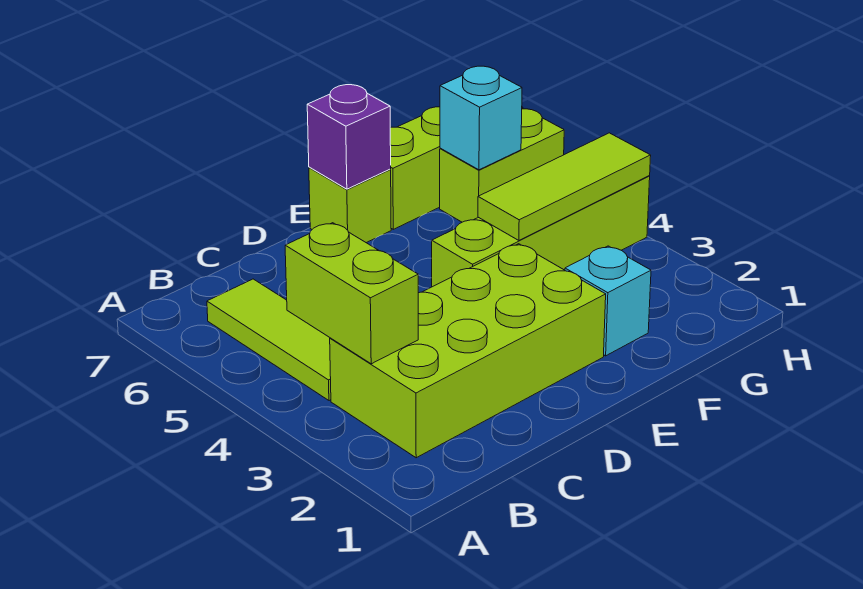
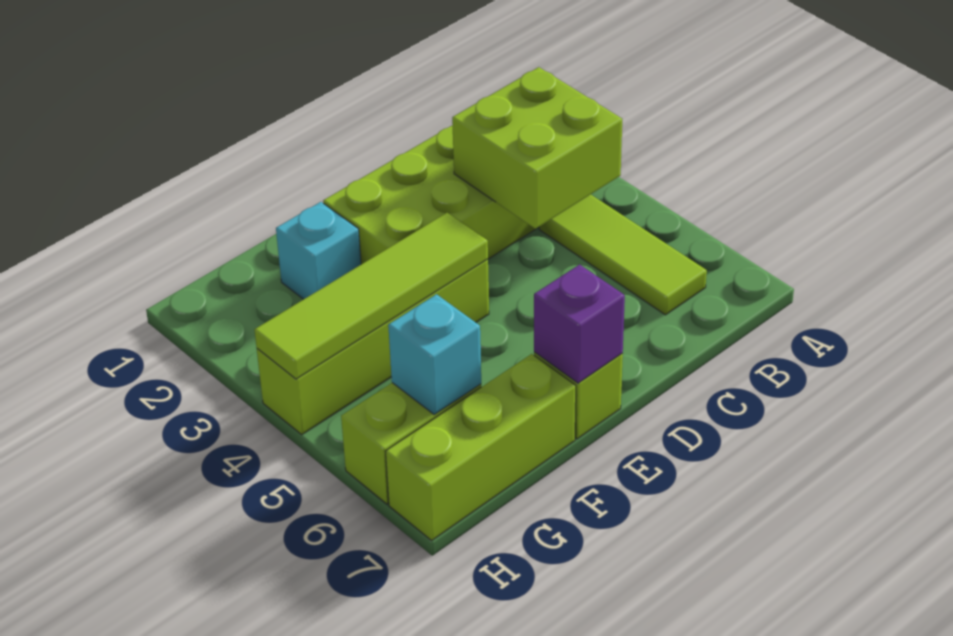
lime 1x2 brick [285,223,418,364] -> lime 2x2 brick [452,67,622,229]
lime 1x3 tile [478,133,651,240] -> lime 1x4 tile [254,213,488,379]

